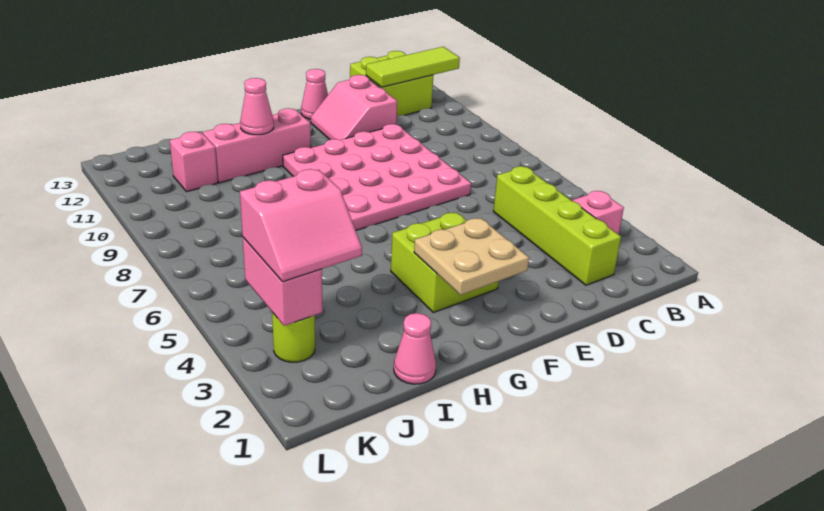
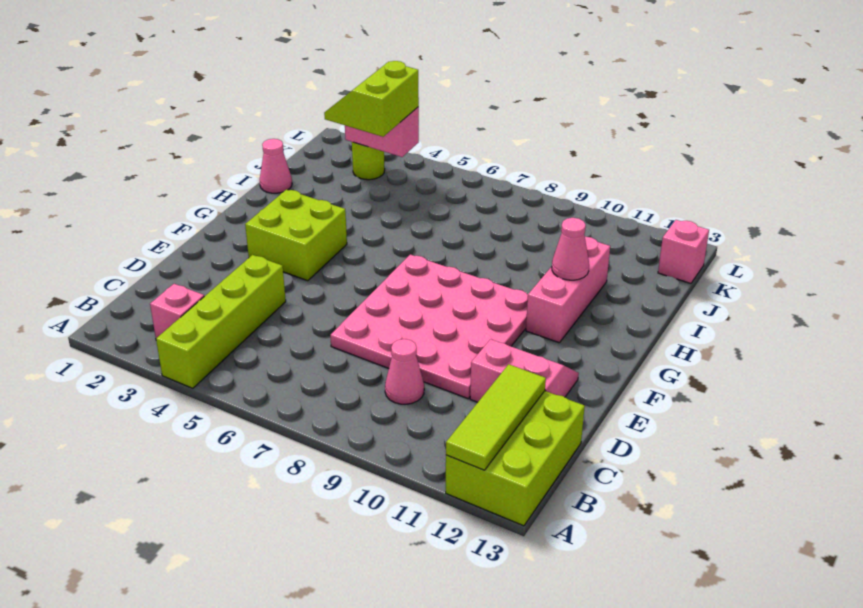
lime 2x2 brick [350,51,433,116] -> lime 2x3 brick [446,391,585,526]
lime 1x4 brick [493,166,621,285] -> lime 1x4 brick turned to [156,255,286,388]
pink 1x1 cone [301,69,328,119] -> pink 1x1 cone moved to [385,339,424,404]
tan 2x2 plate [414,218,529,295] -> none
pink 2x2 slope [240,169,362,282] -> lime 2x2 slope [324,61,419,137]
pink 1x1 brick [170,132,218,192] -> pink 1x1 brick moved to [658,220,709,283]

